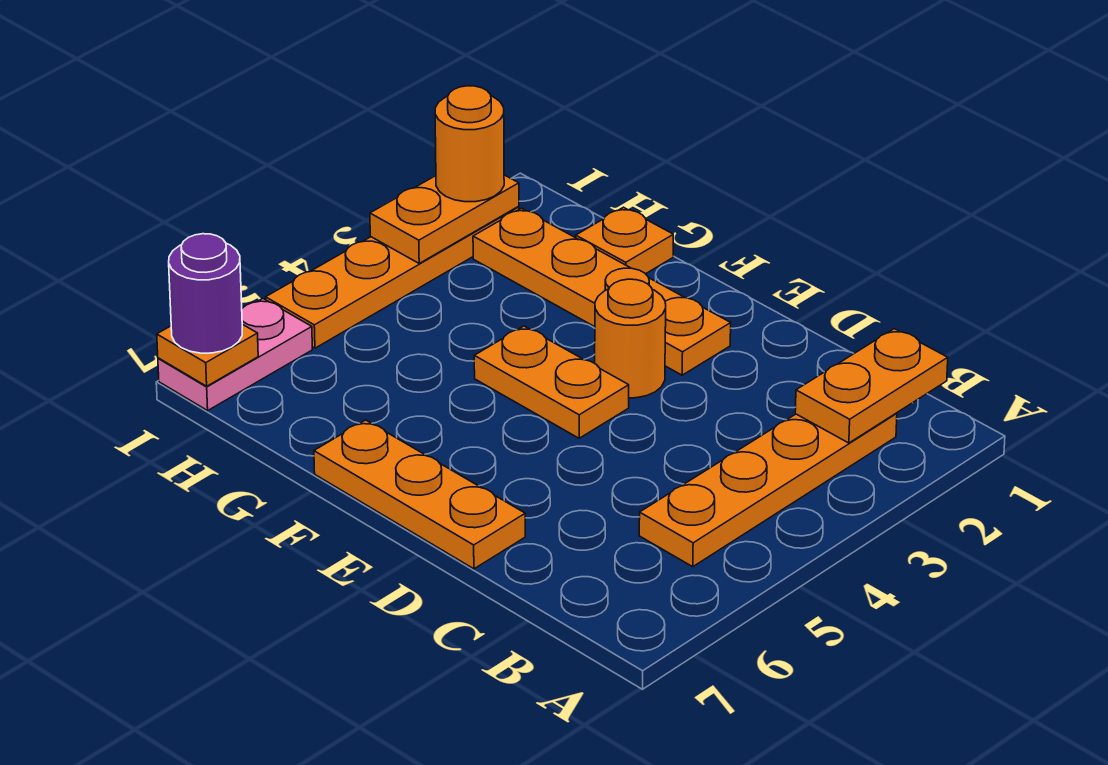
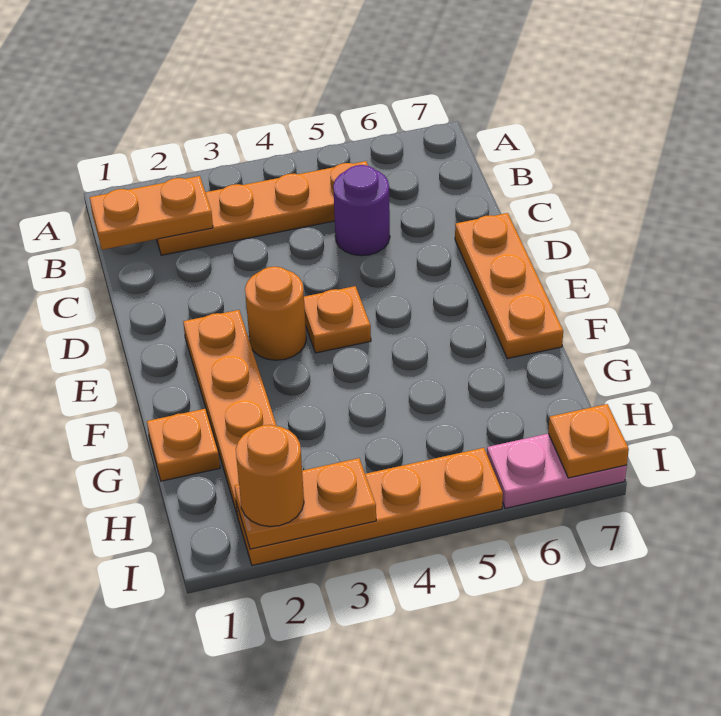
orange 1x2 plate [474,326,629,438] -> orange 1x1 plate [304,286,371,353]
purple 1x1 round brick [169,234,242,353] -> purple 1x1 round brick moved to [333,165,390,256]

